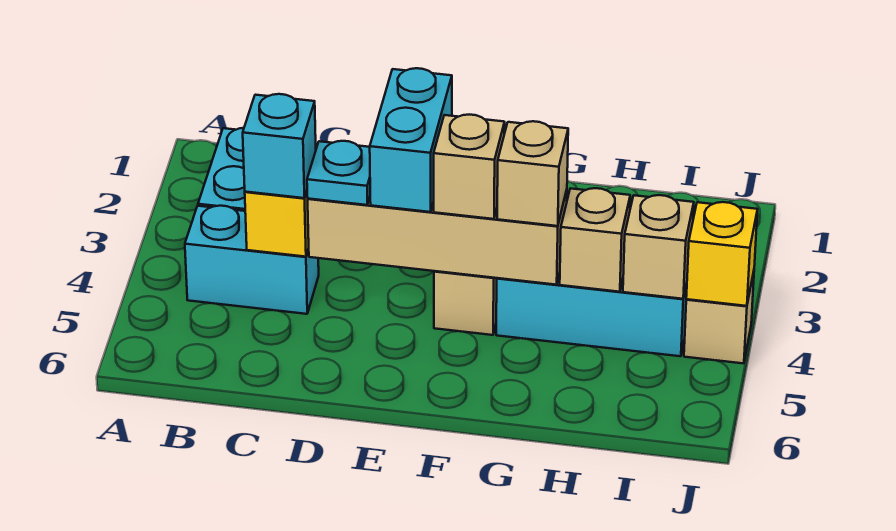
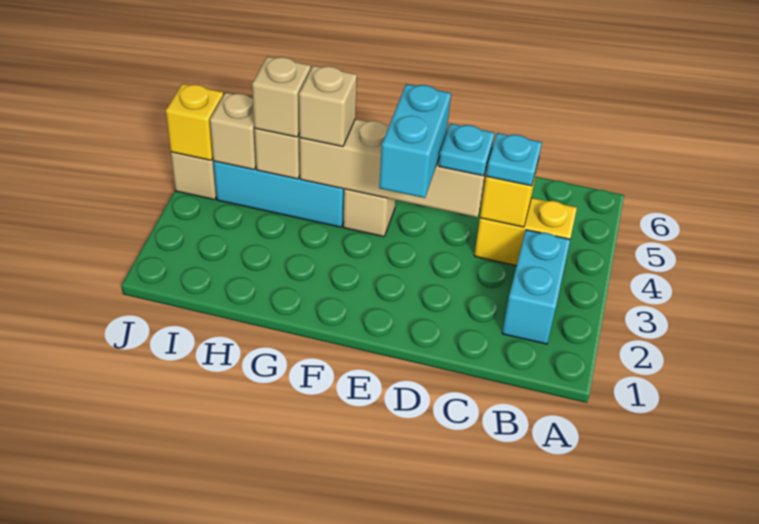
cyan 1x2 brick [185,206,319,314] -> yellow 1x2 brick [474,198,577,266]
cyan 1x1 brick [243,94,316,198] -> cyan 1x1 plate [486,133,542,186]
tan 1x1 brick [434,115,505,219] -> tan 1x1 brick moved to [252,57,311,137]

